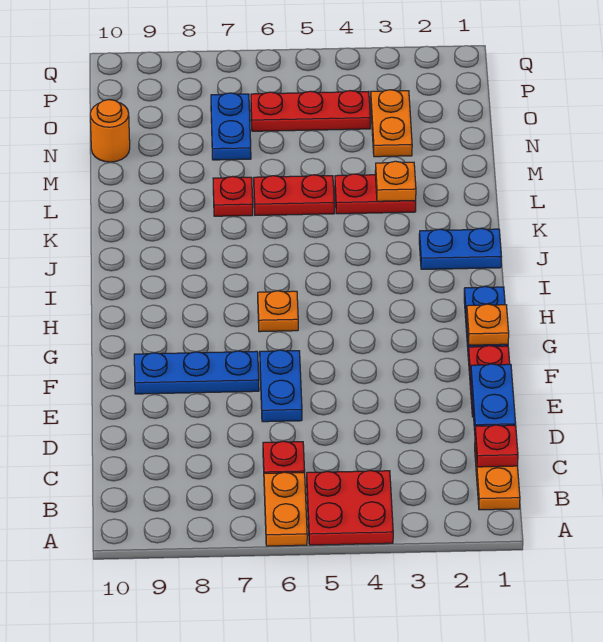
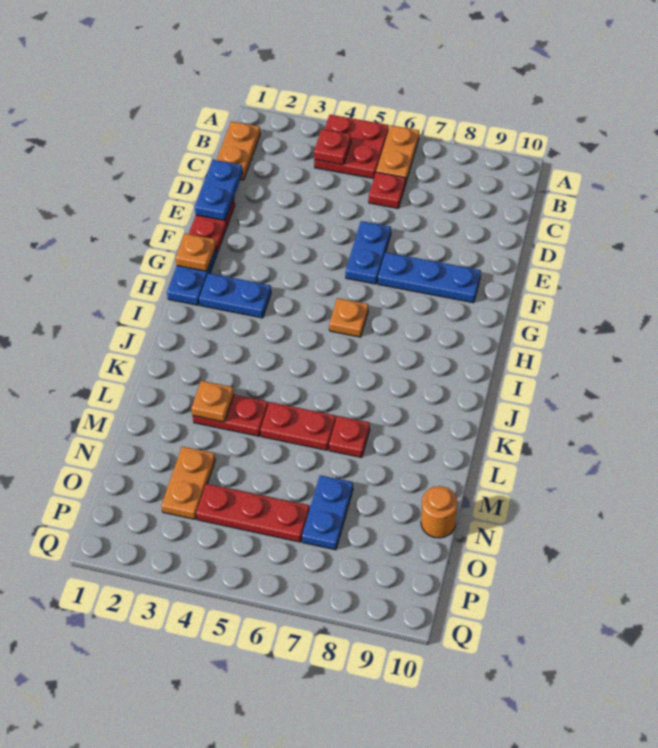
red 1x1 plate [475,425,518,467] -> red 1x1 plate moved to [314,129,351,165]
blue 1x2 plate [419,228,501,269] -> blue 1x2 plate moved to [199,273,271,318]

